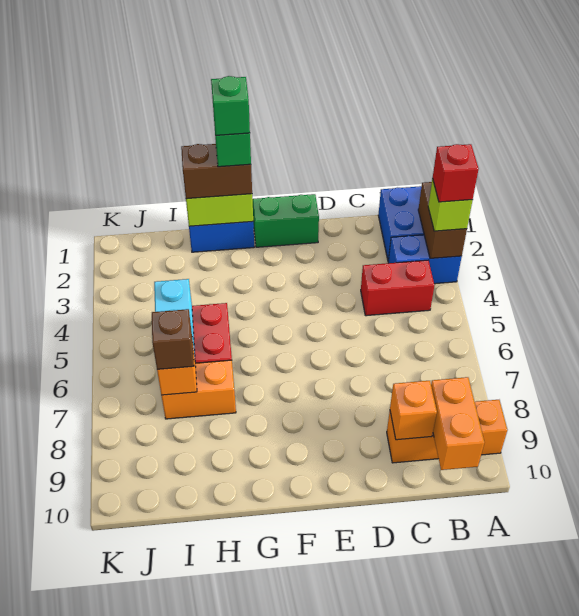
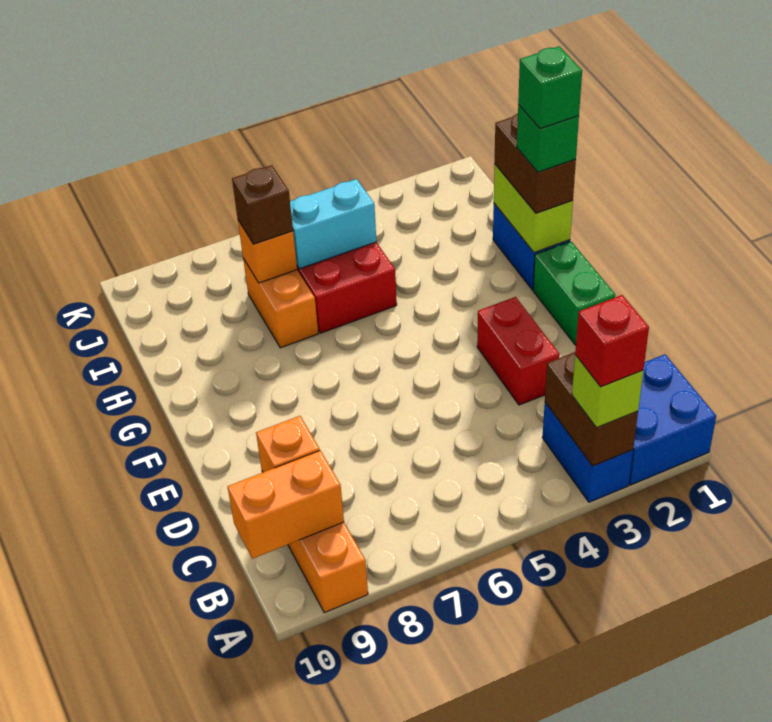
brown 1x2 brick [418,182,467,259] -> brown 1x2 brick turned to [545,352,638,466]
red 1x2 brick [361,260,434,316] -> red 1x2 brick moved to [477,297,559,405]

